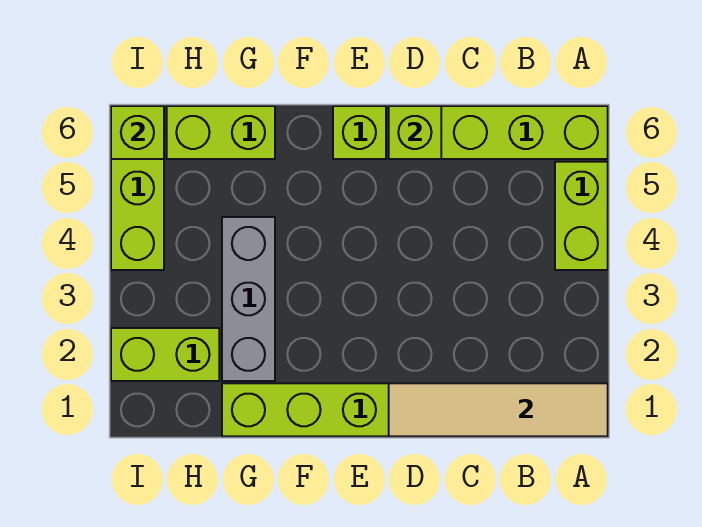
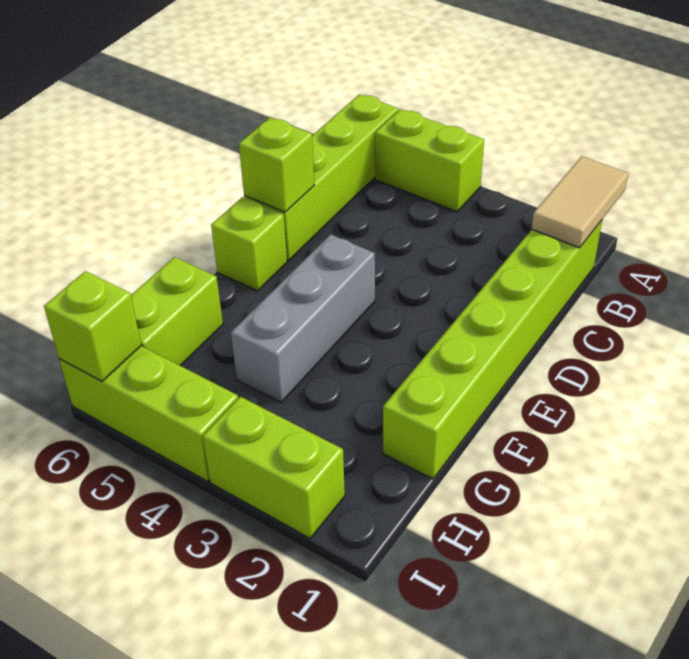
tan 1x4 tile [389,383,608,436] -> tan 1x2 tile [532,157,628,248]
grey 1x3 brick [222,217,275,381] -> grey 1x3 brick turned to [231,234,375,402]
lime 1x2 brick [111,328,219,381] -> lime 1x2 brick turned to [203,397,345,538]

